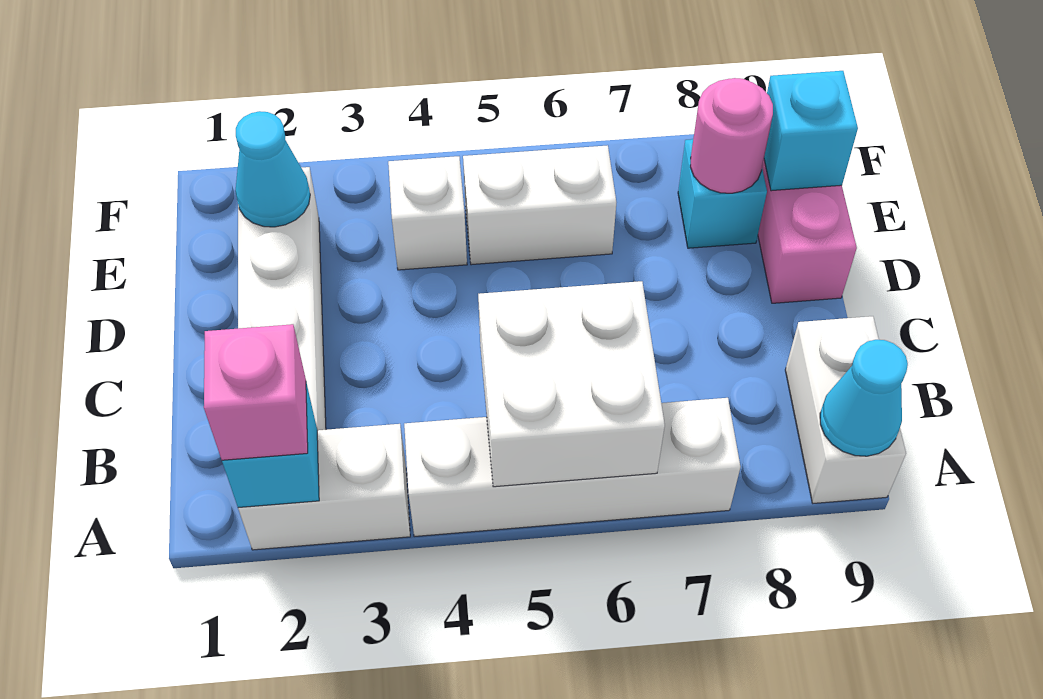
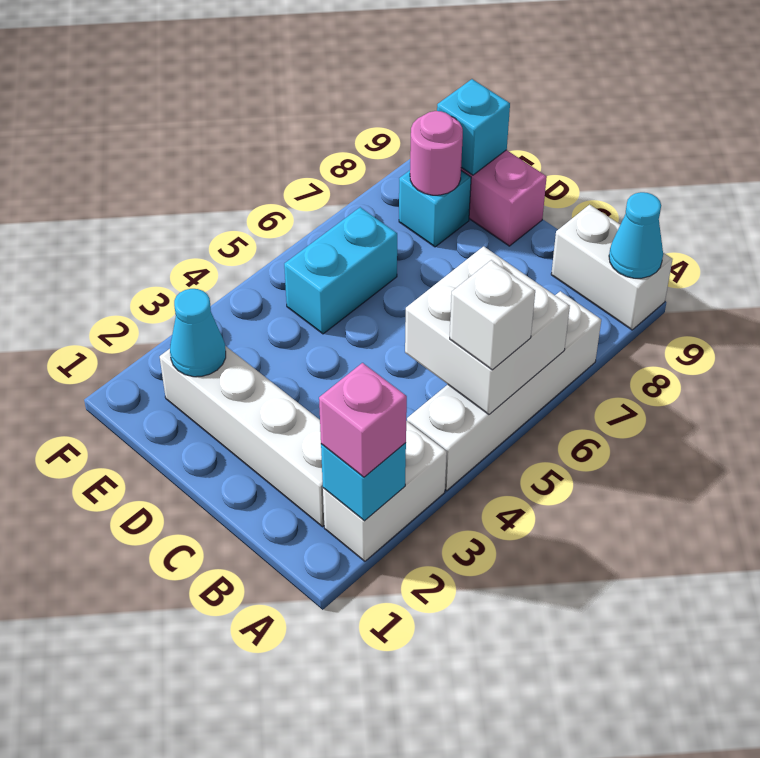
white 1x1 brick [388,156,467,270] -> white 1x1 brick moved to [450,260,535,370]
white 1x2 brick [463,145,616,265] -> cyan 1x2 brick [284,207,397,334]

